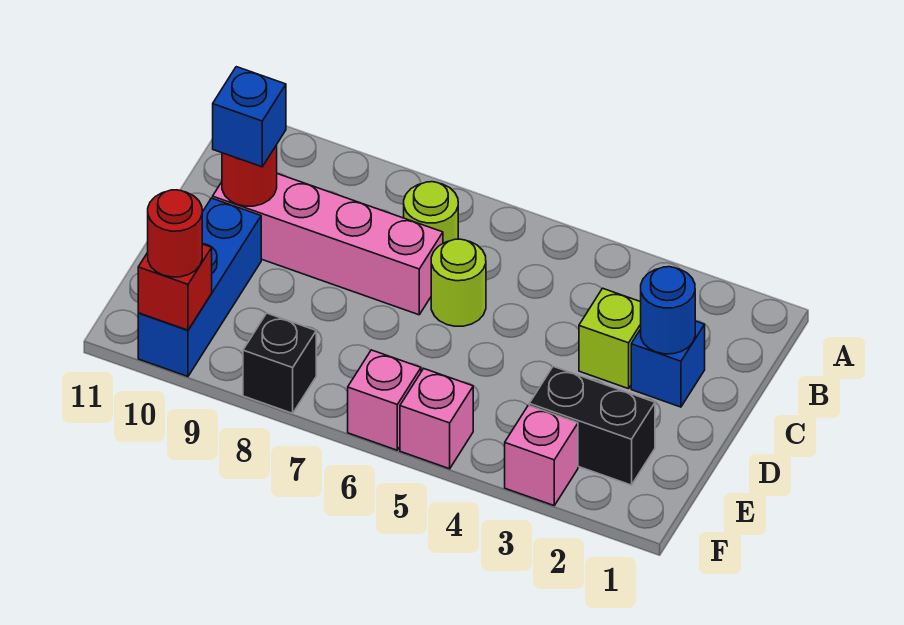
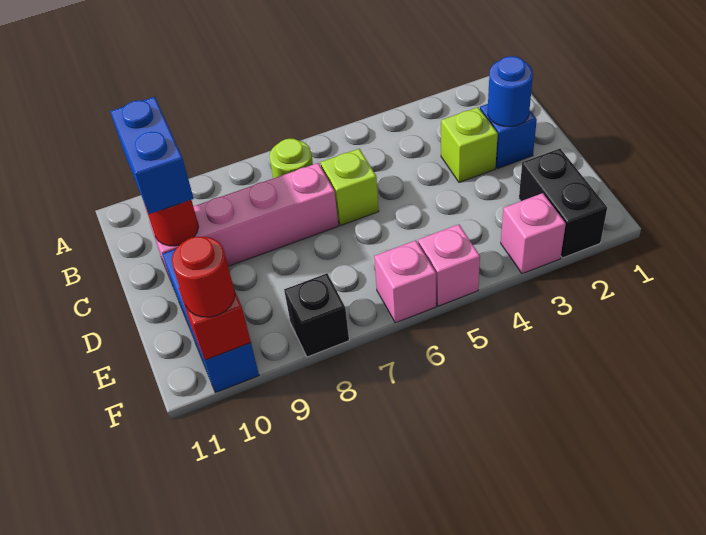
lime 1x1 round brick [431,239,486,326] -> lime 1x1 brick [320,149,379,225]
blue 1x1 brick [213,67,286,167] -> blue 1x2 brick [110,97,194,214]
black 1x2 brick [529,366,655,485] -> black 1x2 brick turned to [519,148,607,258]

